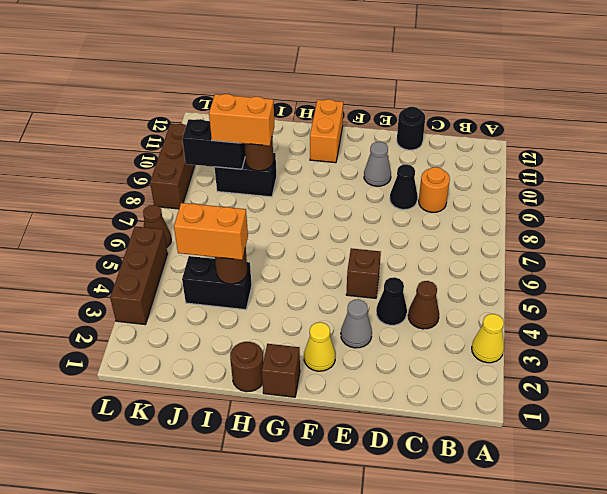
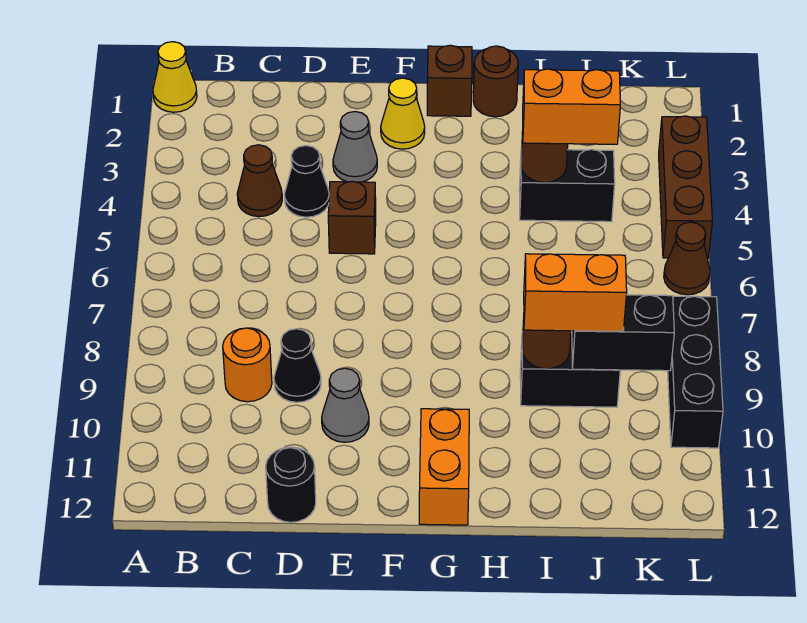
yellow 1x1 cone [472,314,504,363] -> yellow 1x1 cone moved to [153,42,197,112]
brown 1x3 brick [150,124,195,209] -> black 1x3 brick [668,296,723,448]

